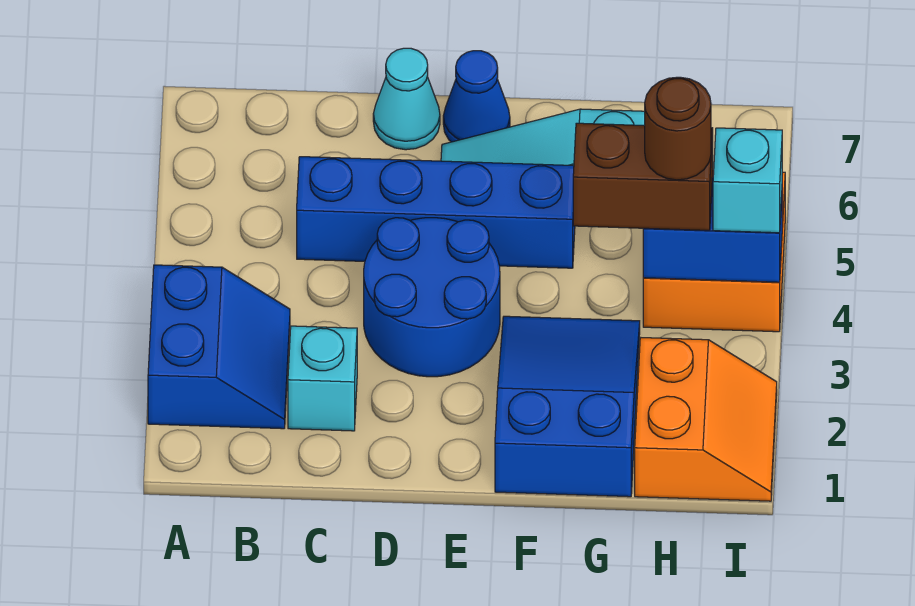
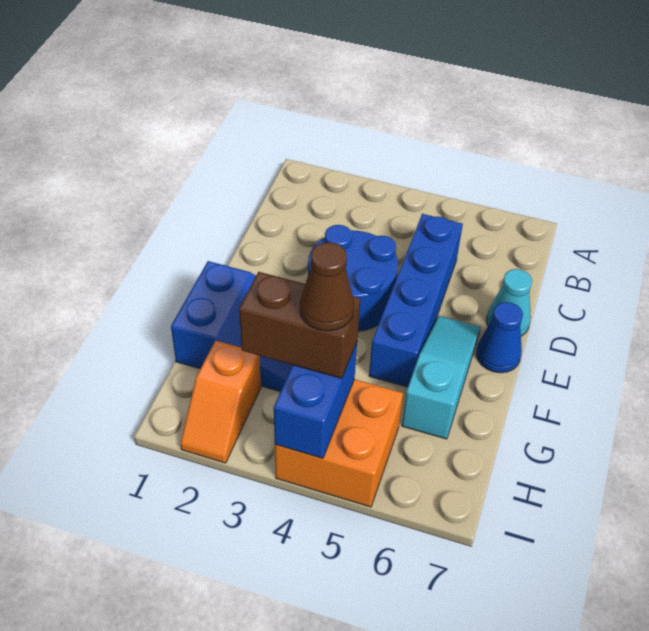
blue 2x2 slope [148,265,290,429] -> none
cyan 1x1 brick [288,326,357,431] -> none
brown 1x2 brick [573,123,713,230] -> brown 1x2 brick turned to [239,272,360,378]
orange 2x2 slope [635,338,777,501] -> orange 1x2 slope [181,341,261,463]
brown 1x1 round brick [645,77,711,180] -> brown 1x1 cone [300,242,354,331]
cyan 1x1 brick [713,128,782,233] -> none

